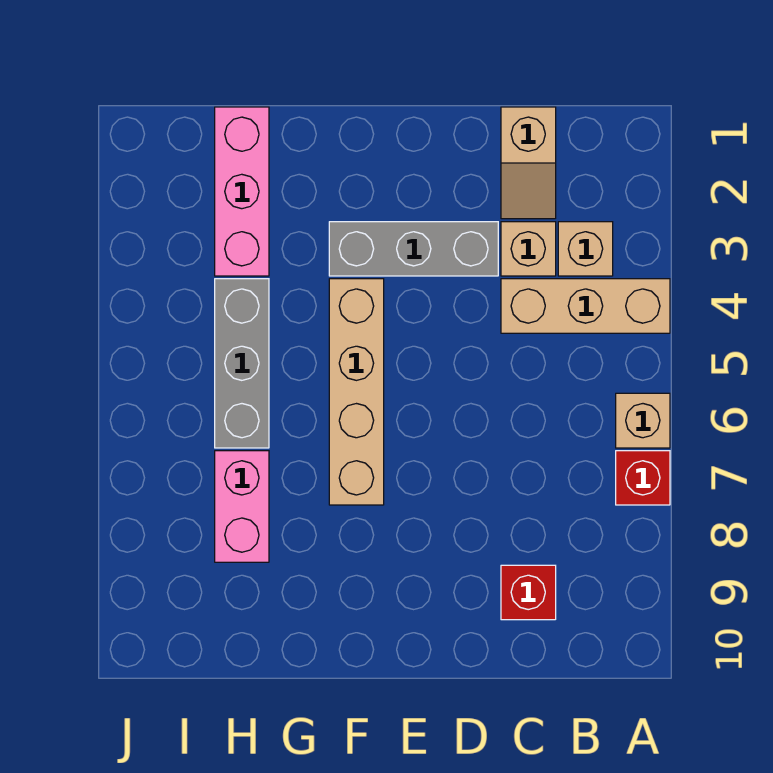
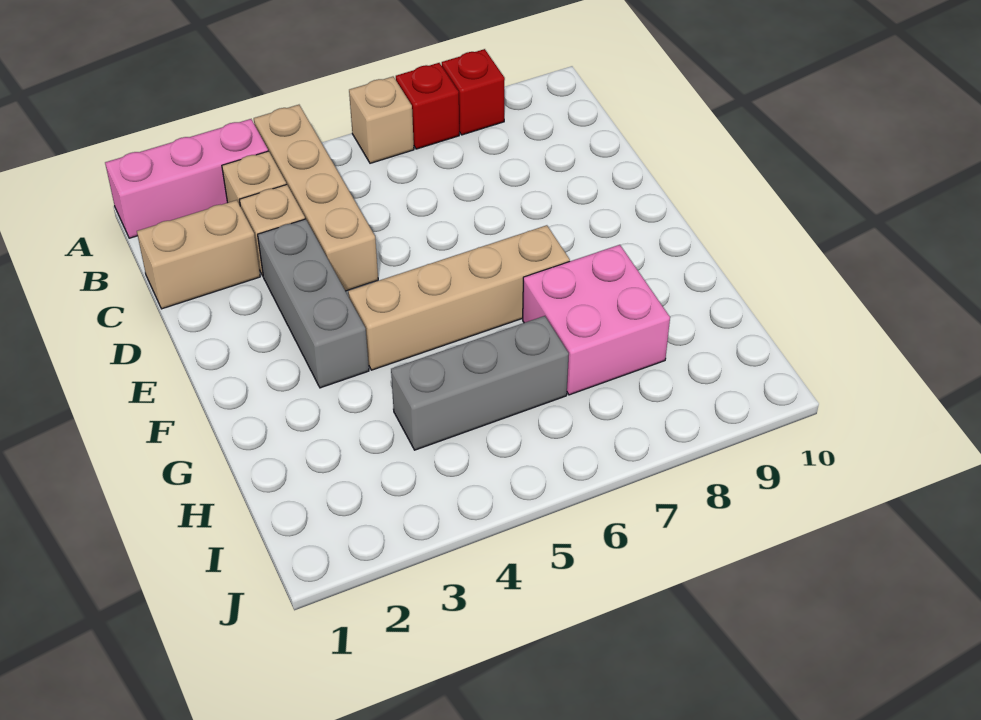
tan 1x3 brick [501,279,670,333] -> tan 1x4 brick [254,105,378,291]
tan 1x2 slope [501,107,556,219] -> tan 1x2 brick [137,200,260,309]
red 1x1 brick [501,565,556,620] -> red 1x1 brick moved to [442,49,505,135]
pink 1x3 brick [215,107,269,276] -> pink 1x3 brick moved to [105,119,268,238]
pink 1x2 brick [215,451,269,562] -> pink 2x2 brick [523,245,670,395]

